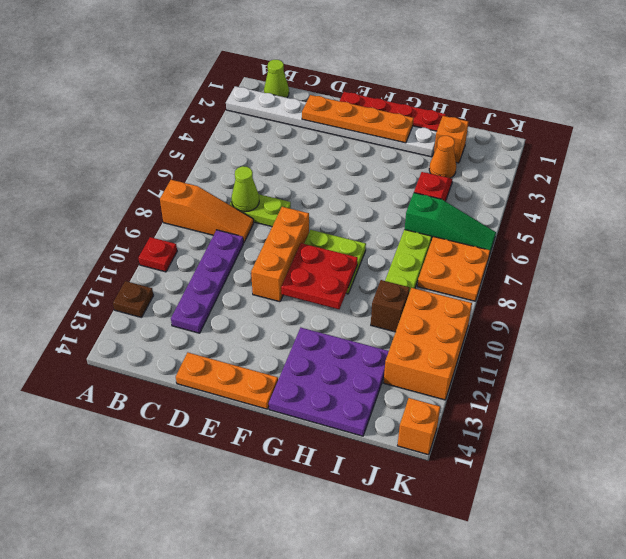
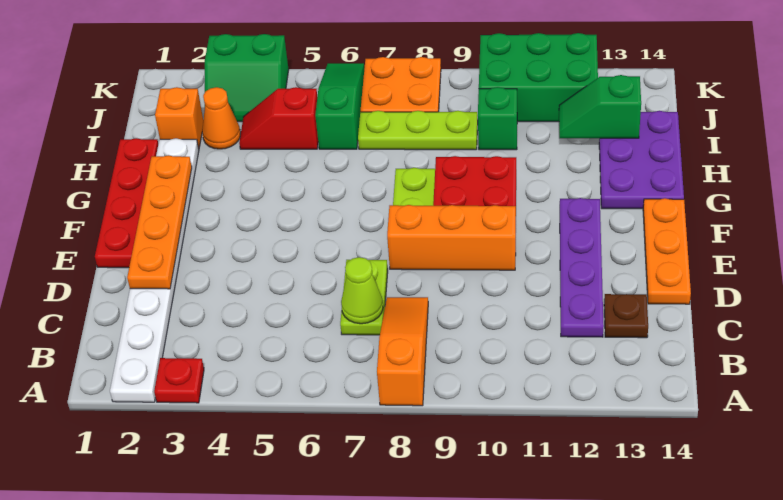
red 1x1 plate [139,237,177,272] -> red 1x1 plate moved to [154,358,204,403]
brown 1x1 plate [113,281,153,318] -> brown 1x1 plate moved to [604,294,648,338]
lime 1x1 cone [264,60,289,98] -> none
purple 1x4 plate [171,230,243,333] -> purple 1x4 plate turned to [560,198,604,337]
purple 3x3 plate [269,328,389,436] -> purple 2x3 plate [599,111,684,209]
brown 1x1 brick [371,280,410,332] -> green 1x1 brick [478,87,517,150]
none -> green 1x2 slope [559,75,641,138]
none -> green 2x2 slope [205,34,289,122]
orange 2x3 brick [384,288,472,400] -> green 2x3 brick [479,33,598,122]
orange 1x1 brick [397,398,440,455] -> none

